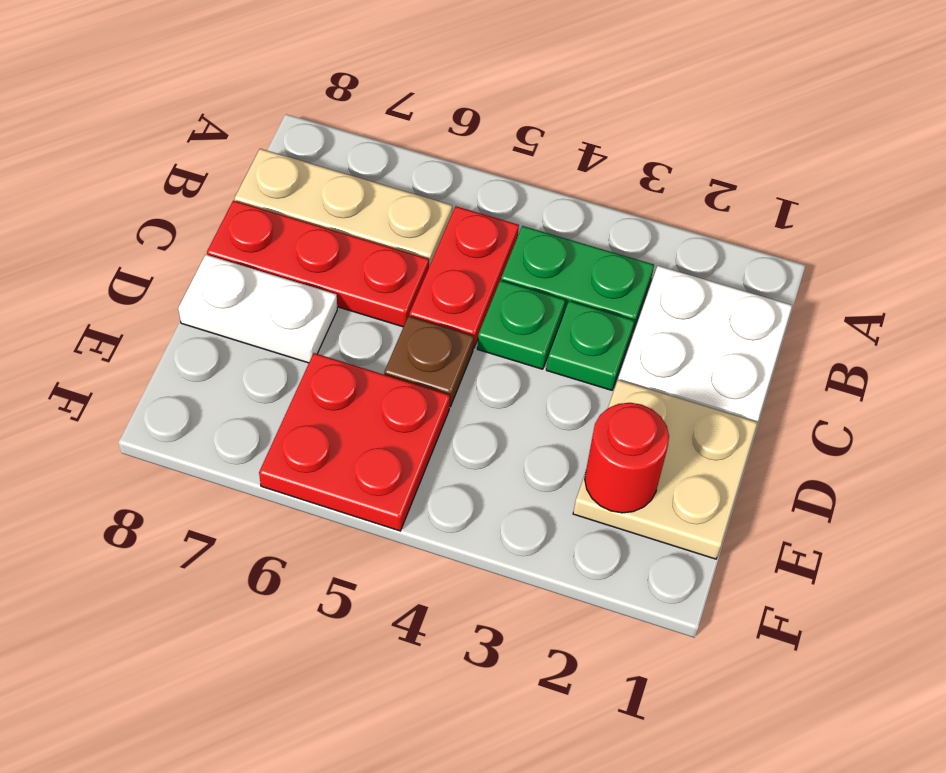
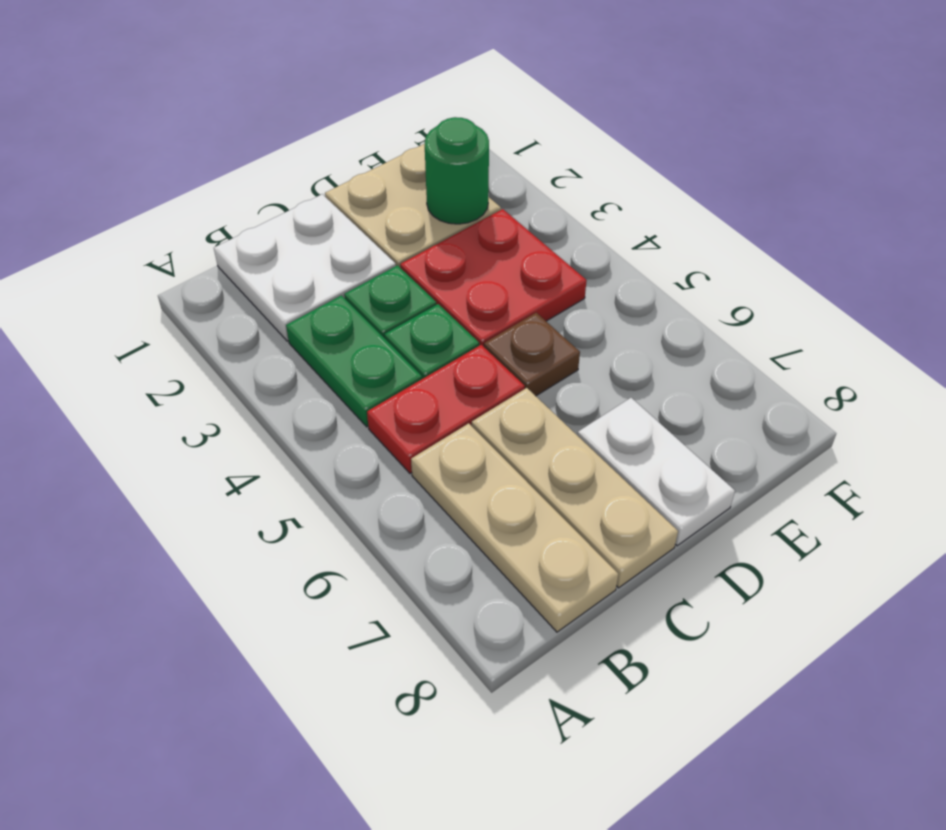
red 1x3 plate [207,201,429,327] -> tan 1x3 plate [472,388,678,588]
red 1x1 round brick [585,403,669,513] -> green 1x1 round brick [425,117,489,224]
red 2x2 plate [259,353,450,531] -> red 2x2 plate moved to [400,209,587,347]

